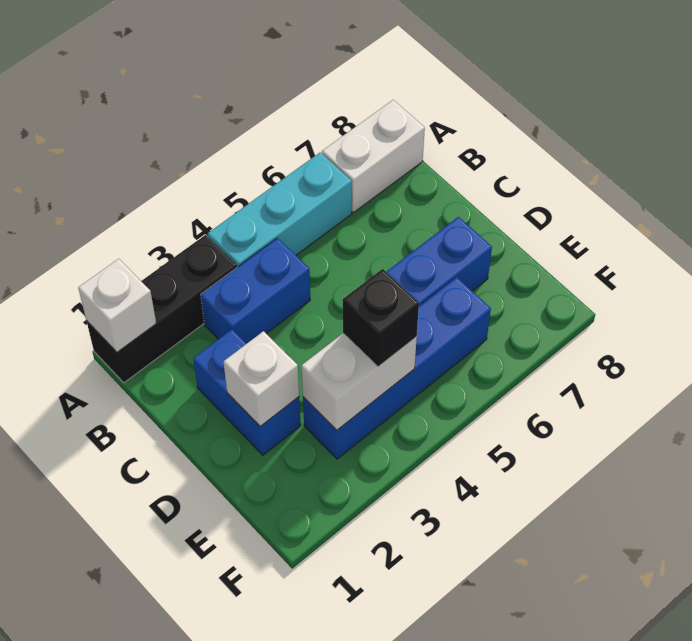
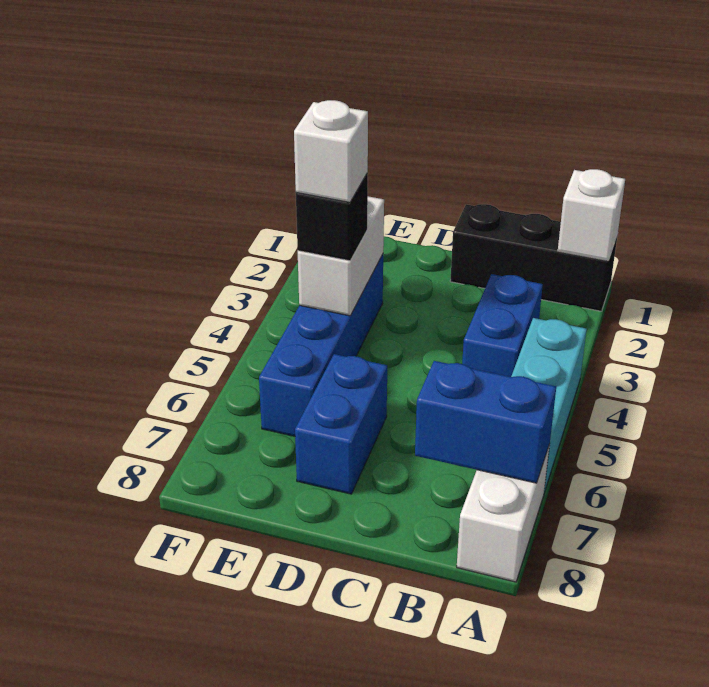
black 1x3 brick [87,235,237,383] -> black 1x3 brick turned to [450,204,618,311]
blue 1x2 brick [193,330,301,455] -> blue 1x2 brick moved to [415,361,556,483]
white 1x1 brick [224,331,299,426] -> white 1x1 brick moved to [294,100,368,202]

